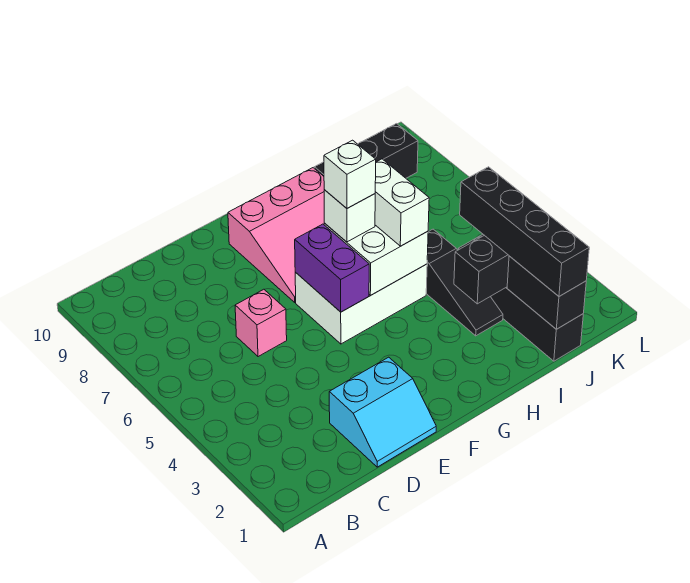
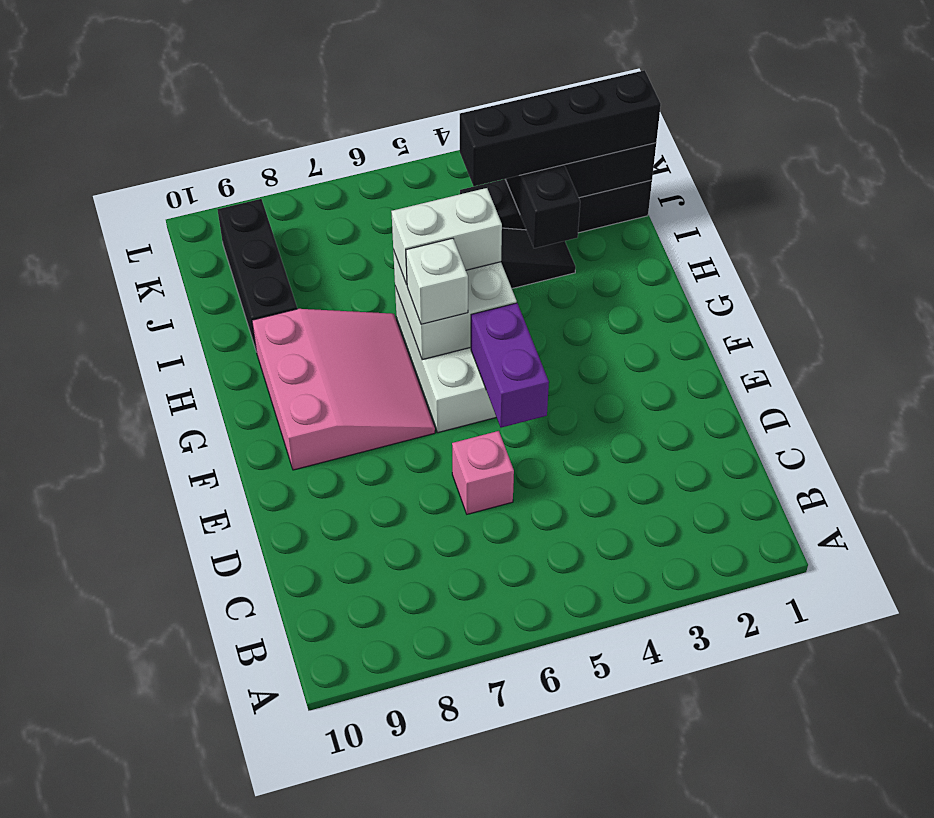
cyan 2x2 slope [329,357,436,467] -> none
purple 1x2 brick [295,224,369,312] -> purple 1x2 brick turned to [471,303,549,428]
white 1x1 brick [324,140,376,208] -> none

